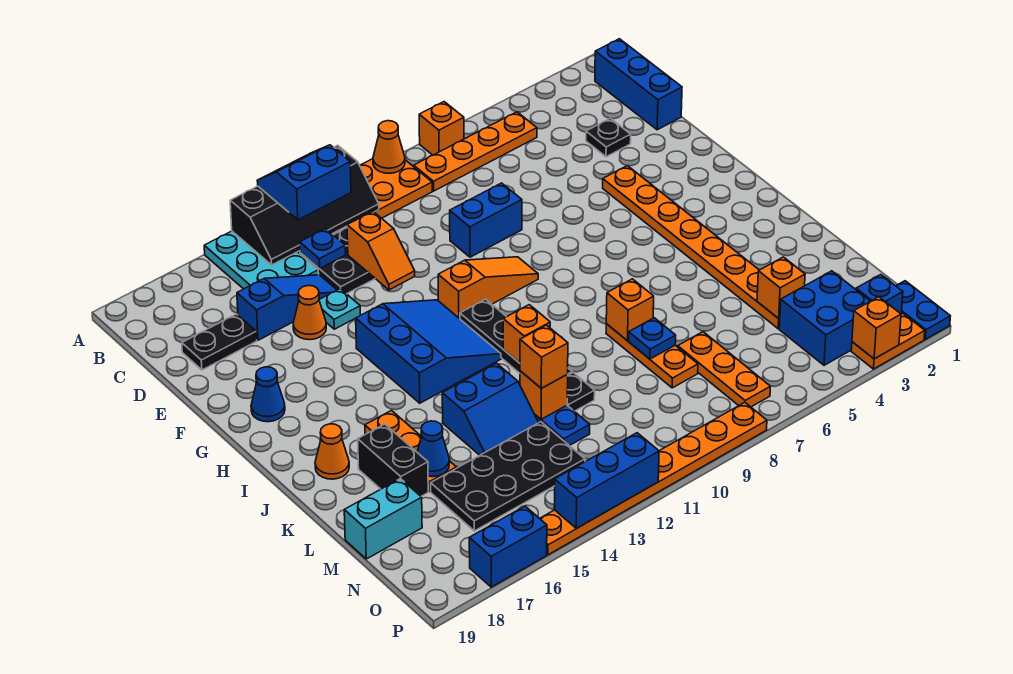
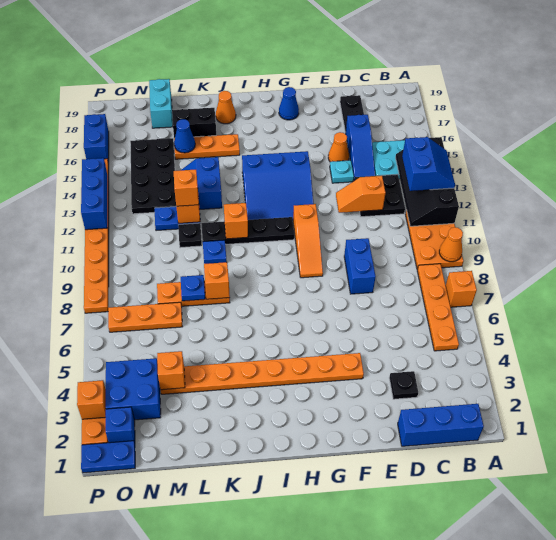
blue 1x1 plate [300,229,346,269] -> blue 1x1 plate moved to [203,240,227,264]

